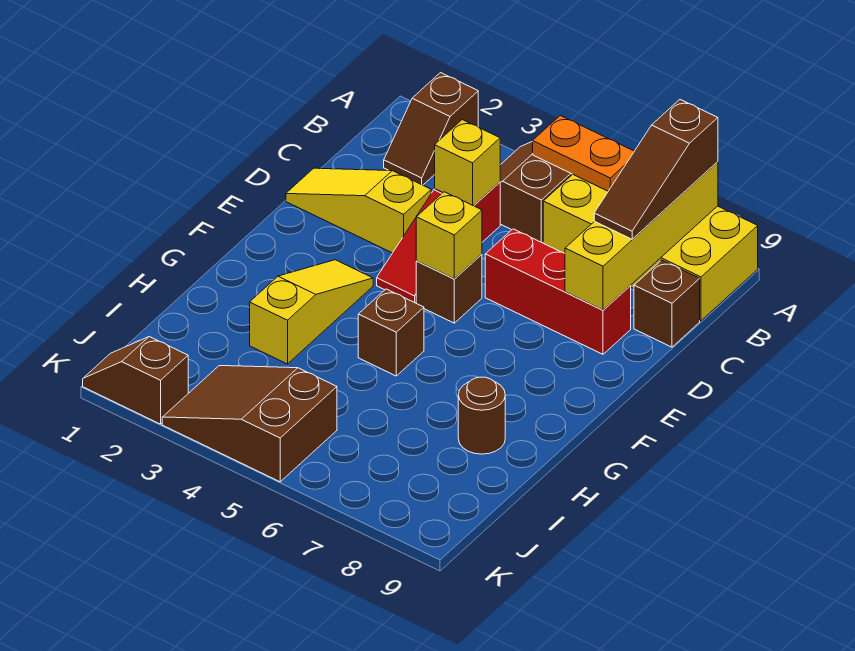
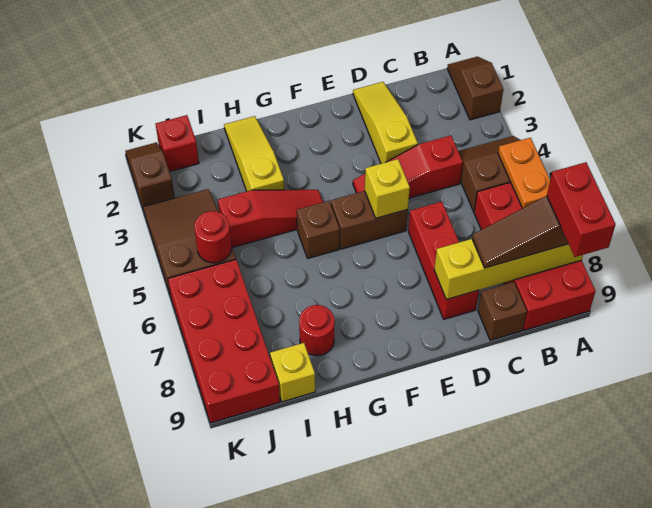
brown 1x2 slope [384,73,478,185] -> brown 1x2 slope turned to [447,57,503,120]
yellow 2x4 brick [543,175,758,321] -> red 2x4 brick [474,182,596,330]
none -> red 1x2 brick [547,162,616,257]
yellow 1x1 brick [435,120,500,206] -> yellow 1x1 brick moved to [270,343,315,402]
brown 1x1 brick [416,254,482,323] -> brown 1x2 brick [331,191,408,249]
yellow 1x3 slope [250,260,373,364] -> yellow 1x3 slope turned to [224,116,284,191]
none -> red 1x3 slope [218,190,323,247]
brown 1x1 round brick [458,377,505,454] -> red 1x1 round brick [299,305,335,356]
none -> red 1x1 brick [156,115,199,172]
none -> red 1x1 round brick [194,211,232,263]
none -> red 2x4 brick [168,259,280,423]

